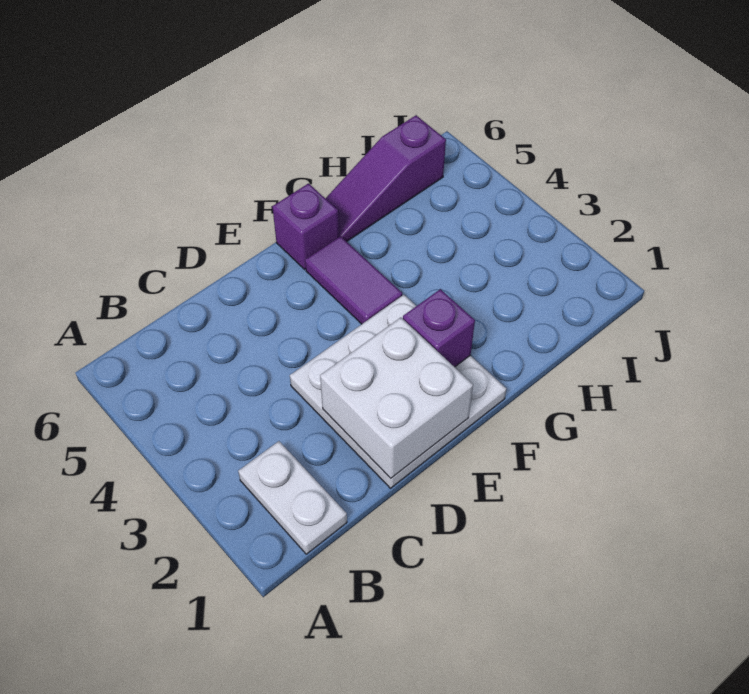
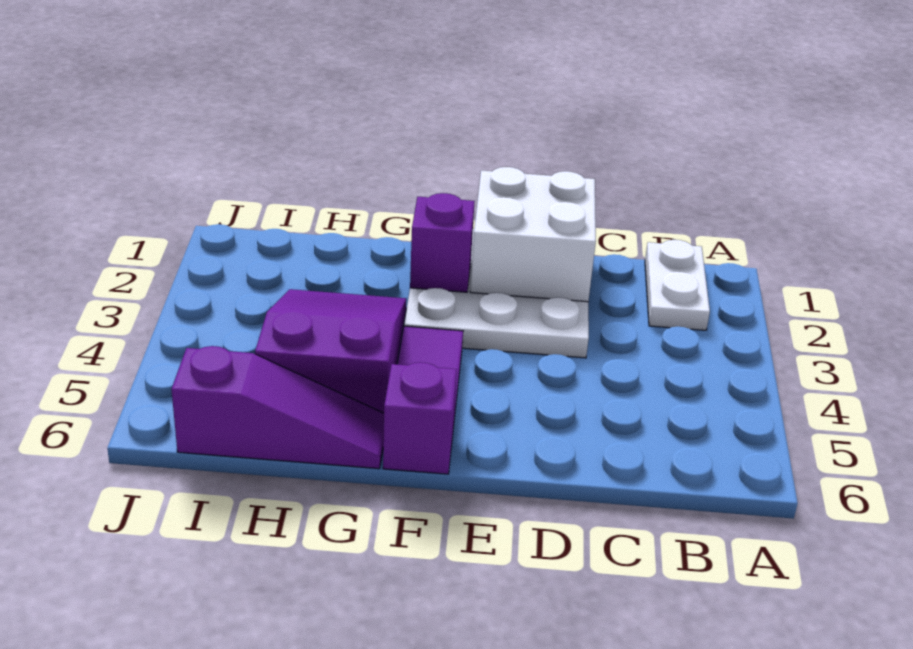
none -> purple 2x3 slope [255,289,407,413]

